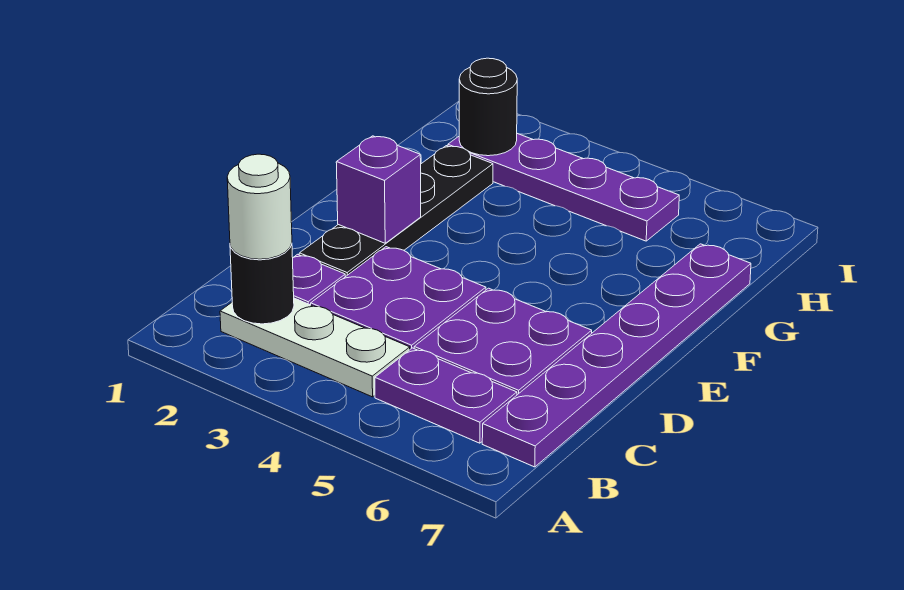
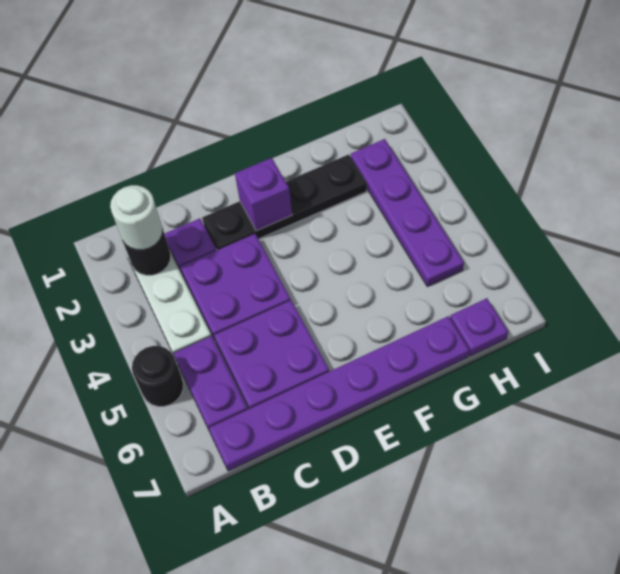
black 1x1 round brick [459,58,517,156] -> black 1x1 round brick moved to [132,346,183,407]
none -> purple 1x1 plate [450,298,508,356]

